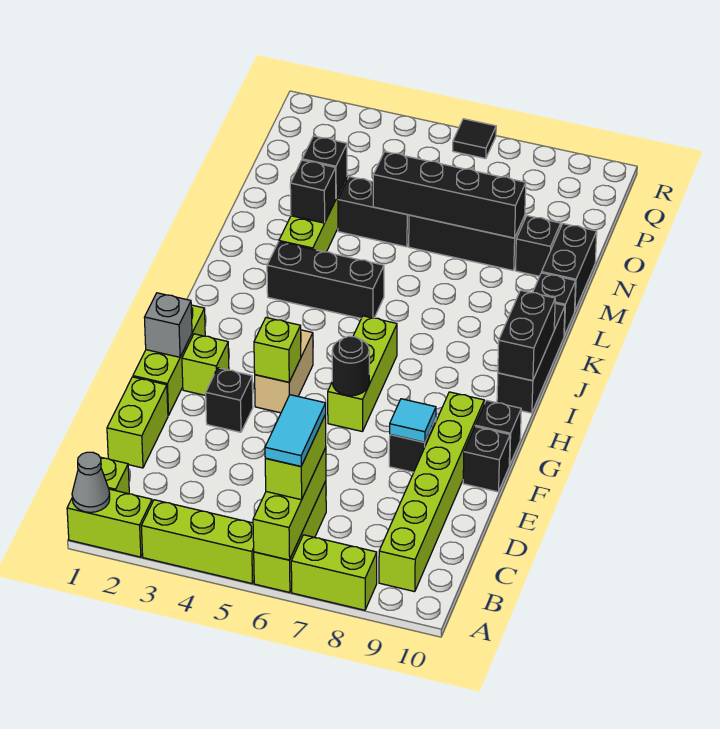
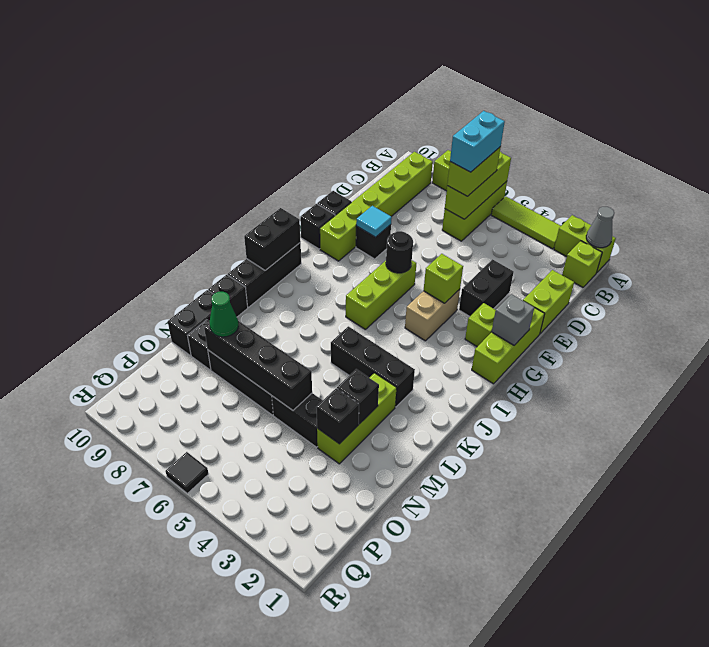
lime 1x3 brick [141,500,254,583] -> lime 1x3 tile [491,196,561,249]
cyan 1x2 tile [265,395,326,466] -> cyan 1x2 brick [450,111,505,172]
black 1x1 brick [206,368,253,432] -> black 1x2 brick [459,259,514,317]
none -> green 1x1 cone [210,292,238,337]

